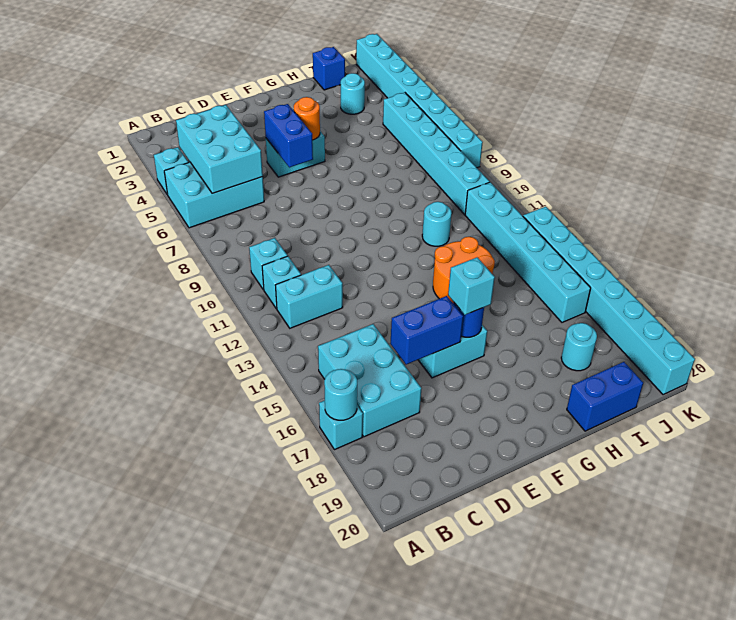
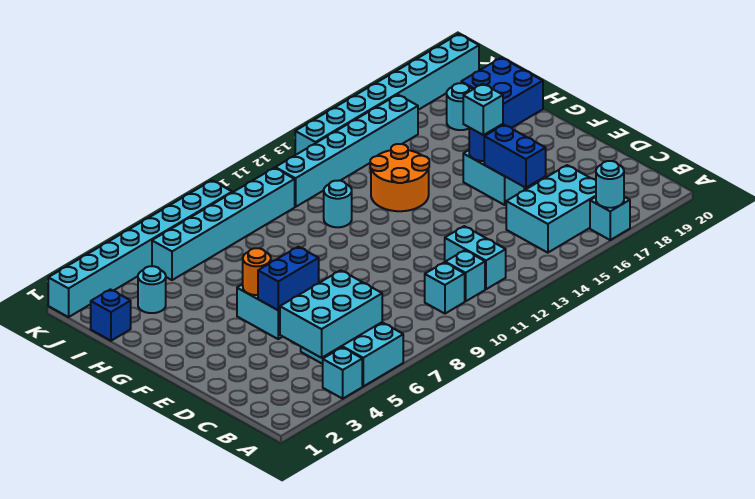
blue 1x2 brick [567,362,643,431] -> blue 2x2 brick [461,58,543,128]

